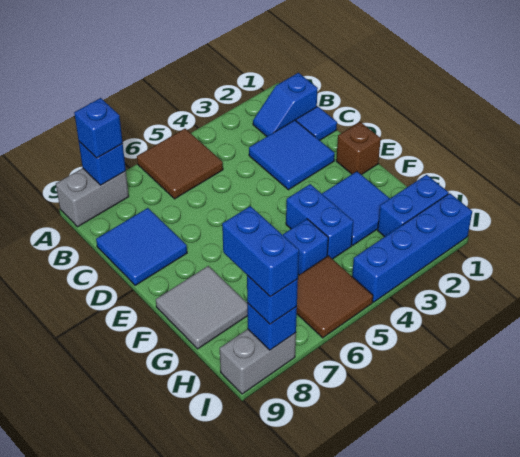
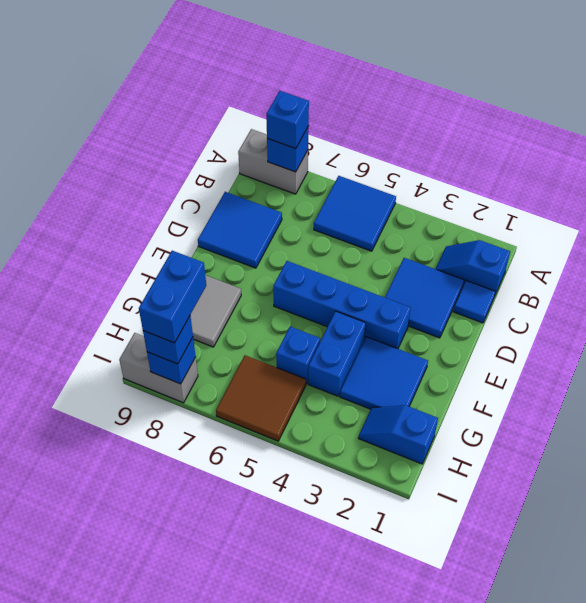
brown 2x2 tile [137,129,223,199] -> blue 2x2 tile [314,176,396,251]
brown 1x1 brick [336,122,381,175] -> none
blue 1x2 brick [378,175,449,237] -> blue 1x2 slope [359,405,438,464]
blue 1x4 brick [352,193,472,302] -> blue 1x4 brick moved to [273,261,411,349]

